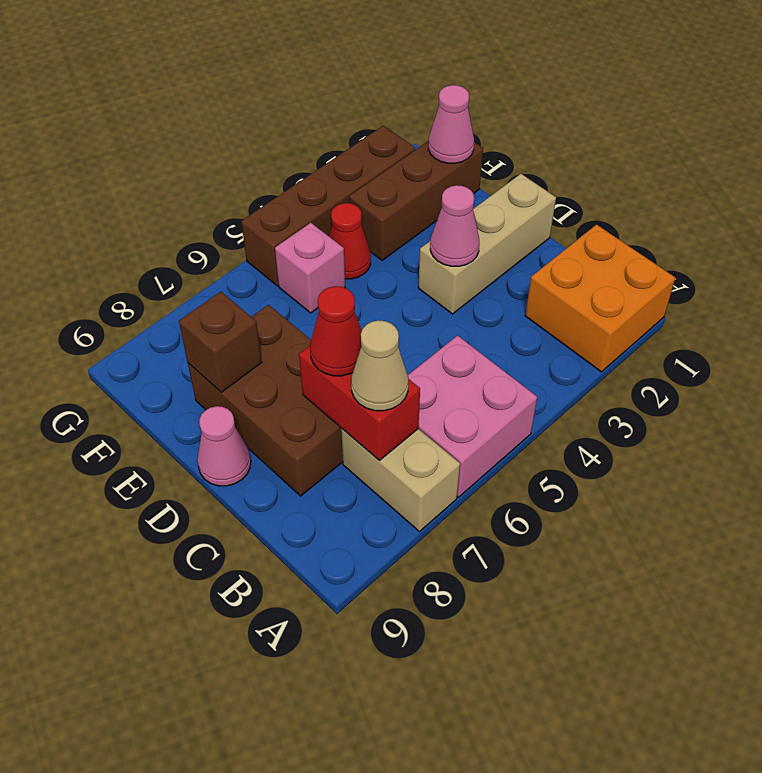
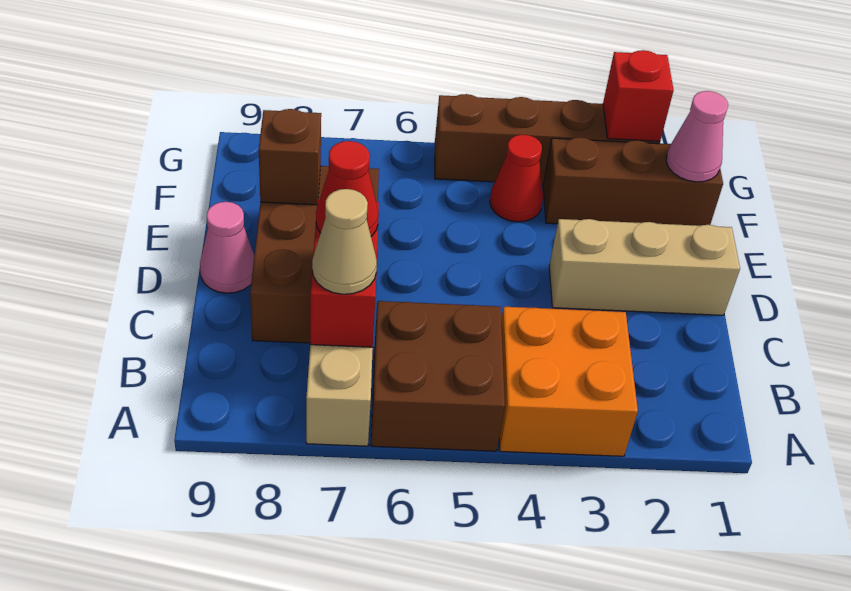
orange 2x2 brick [525,225,675,372] -> orange 2x2 brick moved to [499,307,638,456]
pink 2x2 brick [408,336,537,497] -> brown 2x2 brick [371,301,505,451]
pink 1x1 cone [430,185,479,266] -> none
pink 1x1 brick [275,223,345,313] -> none
none -> red 1x1 brick [603,50,674,141]

